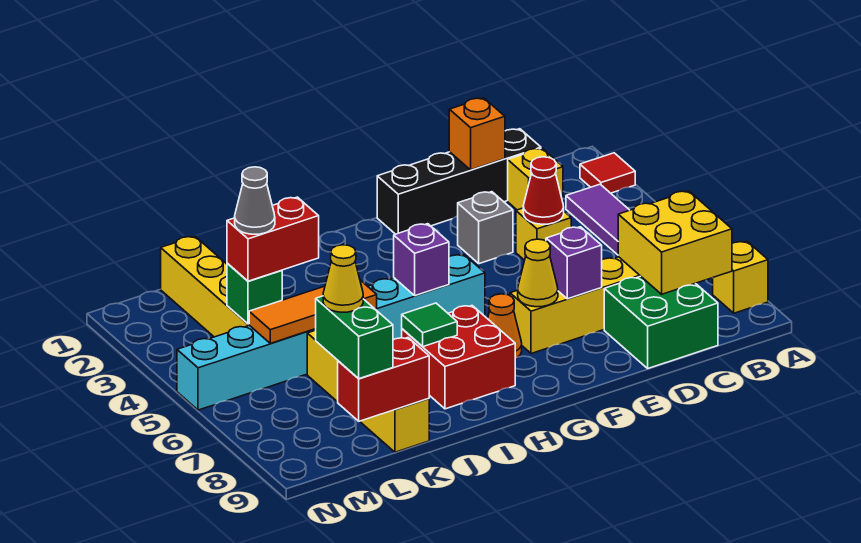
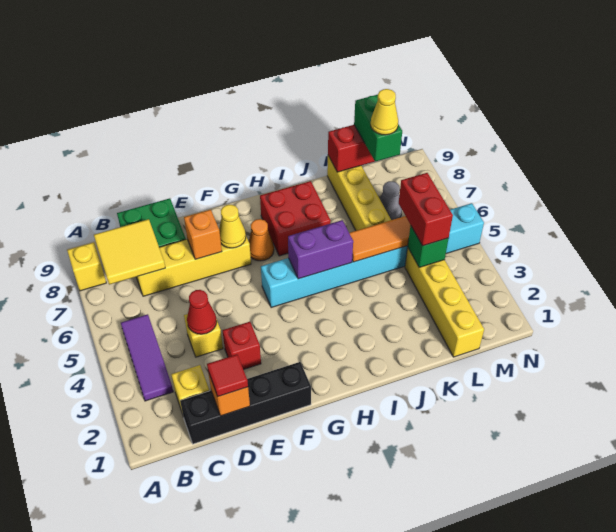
red 1x1 tile [580,153,635,193] -> red 1x1 tile moved to [207,354,248,397]
yellow 2x2 brick [618,191,732,294] -> yellow 2x2 tile [94,219,165,285]
grey 1x1 brick [458,192,513,264] -> red 1x1 brick [222,322,261,370]
purple 1x1 brick [546,227,602,299] -> orange 1x1 brick [184,210,222,259]
purple 1x1 brick [394,224,449,296] -> purple 1x2 brick [288,220,353,279]
green 1x1 tile [402,303,457,347] -> none
red 1x2 brick [227,197,319,281] -> red 1x2 brick turned to [399,173,453,246]
grey 1x1 cone [235,167,275,234] -> grey 1x1 cone moved to [380,181,402,220]

